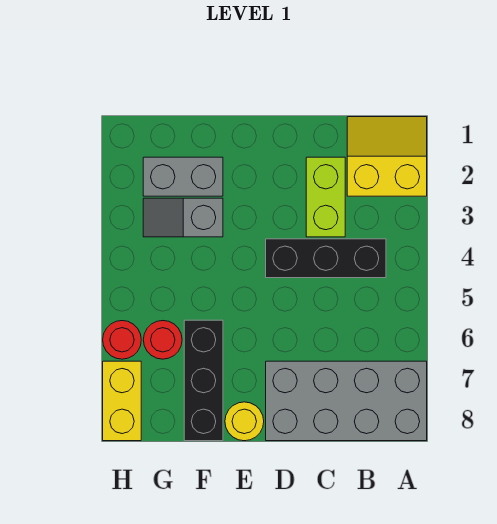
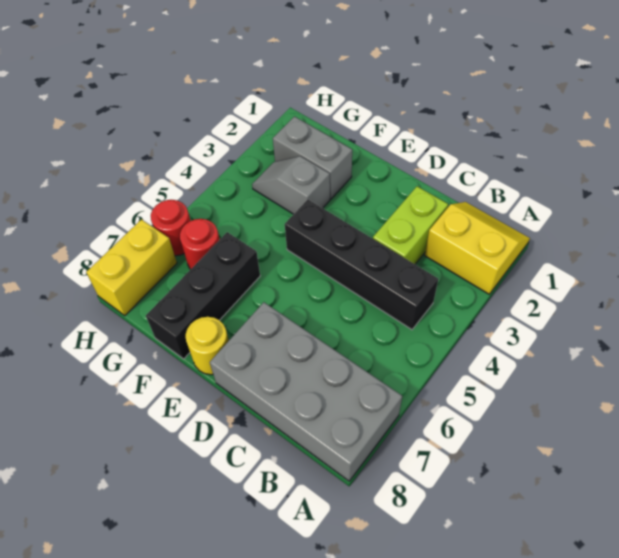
black 1x3 brick [266,239,386,278] -> black 1x4 brick [285,200,438,330]

